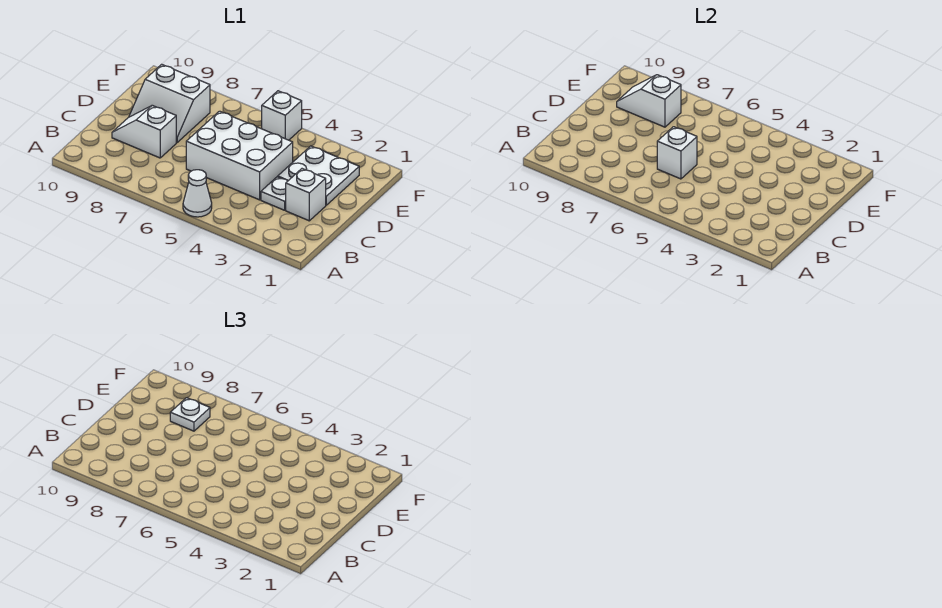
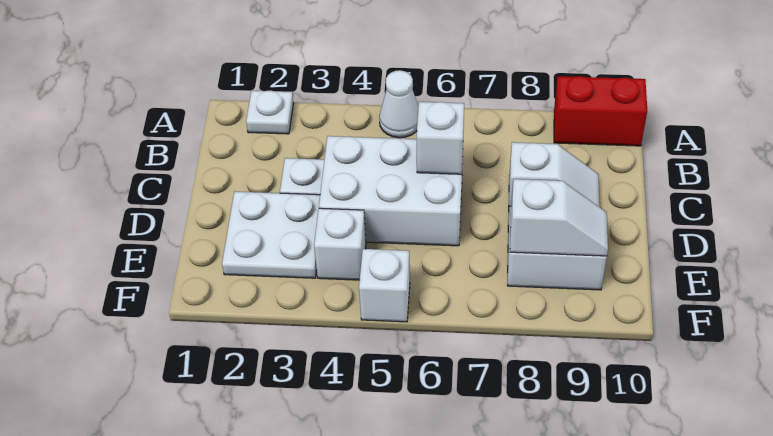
none -> red 1x2 brick [554,76,647,146]
white 1x1 brick [286,169,326,221] -> white 1x1 brick moved to [314,208,366,280]
white 1x1 plate [170,398,210,431] -> white 1x1 plate moved to [246,91,293,134]

